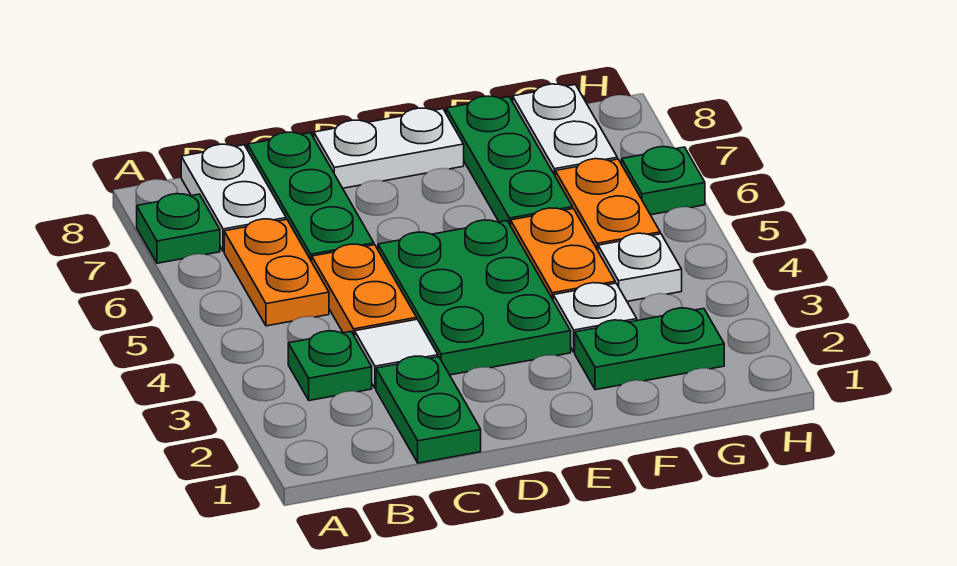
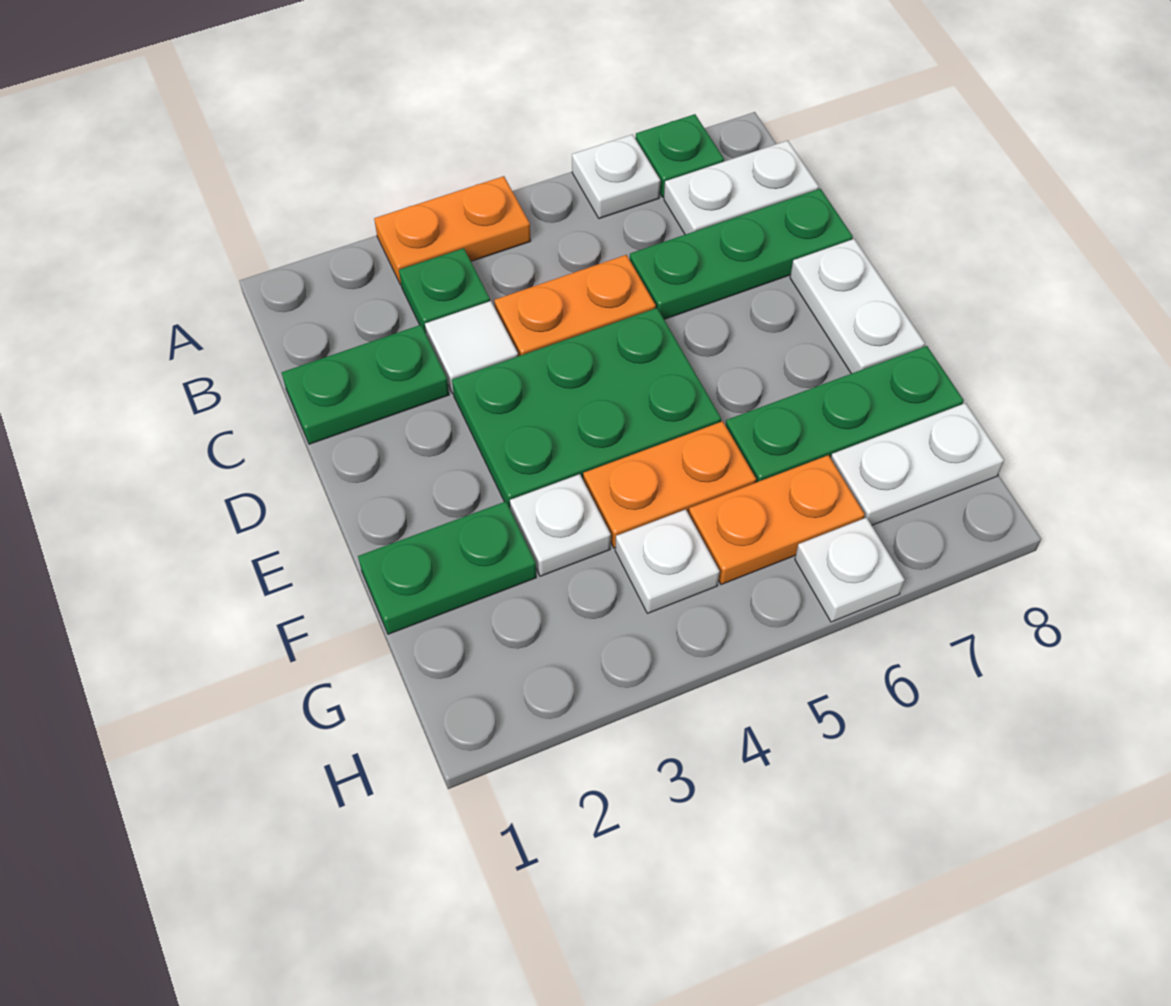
none -> white 1x1 plate [572,134,660,219]
orange 1x2 plate [224,219,329,326] -> orange 1x2 plate moved to [374,176,531,285]
green 1x2 plate [575,308,724,390] -> green 1x2 plate turned to [358,501,536,634]
green 1x1 plate [622,147,705,215] -> white 1x1 plate [795,517,905,622]

